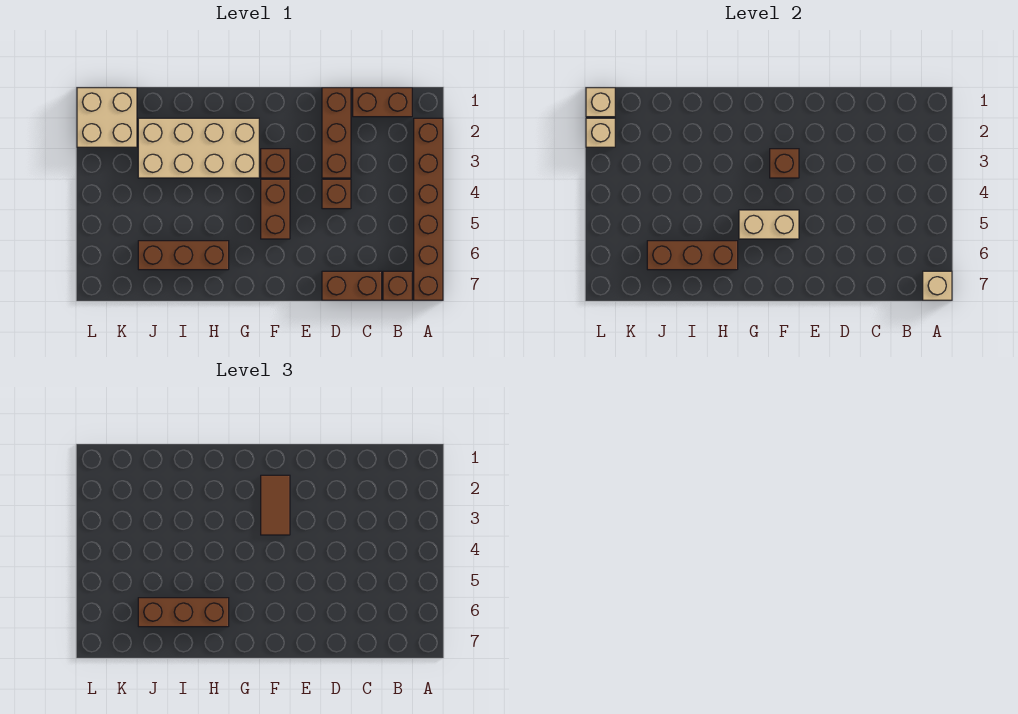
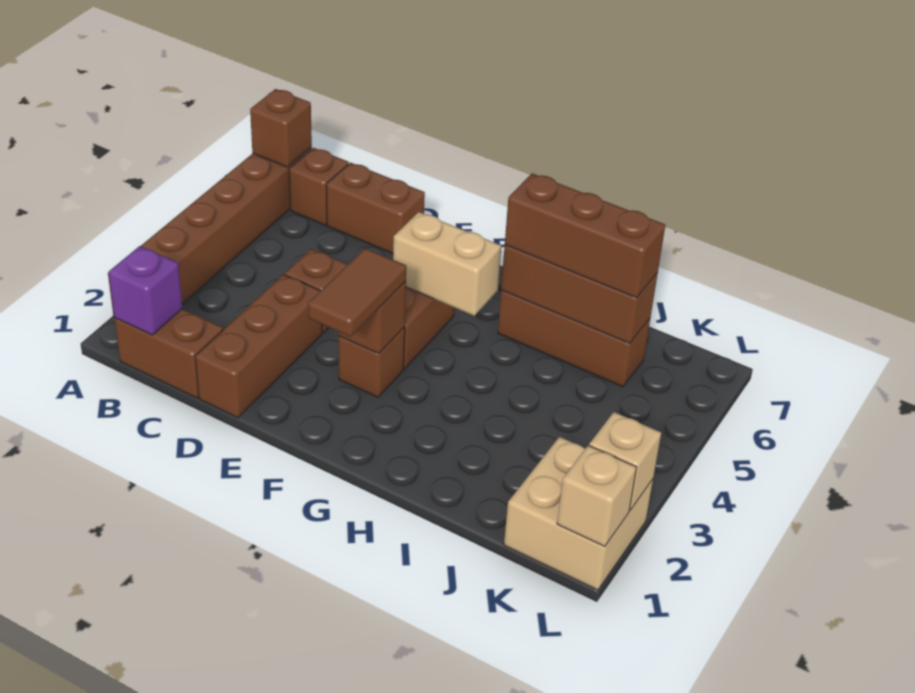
tan 1x1 brick [923,271,952,300] -> brown 1x1 brick [250,89,312,167]
none -> purple 1x1 brick [109,246,182,335]
tan 2x4 brick [138,118,259,178] -> none

